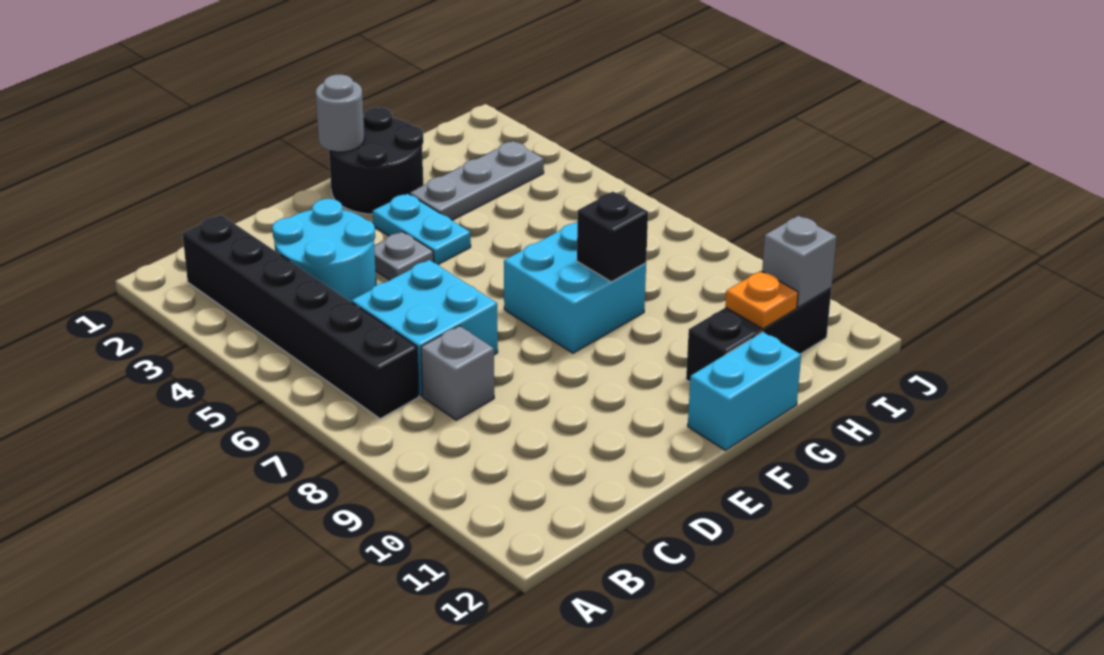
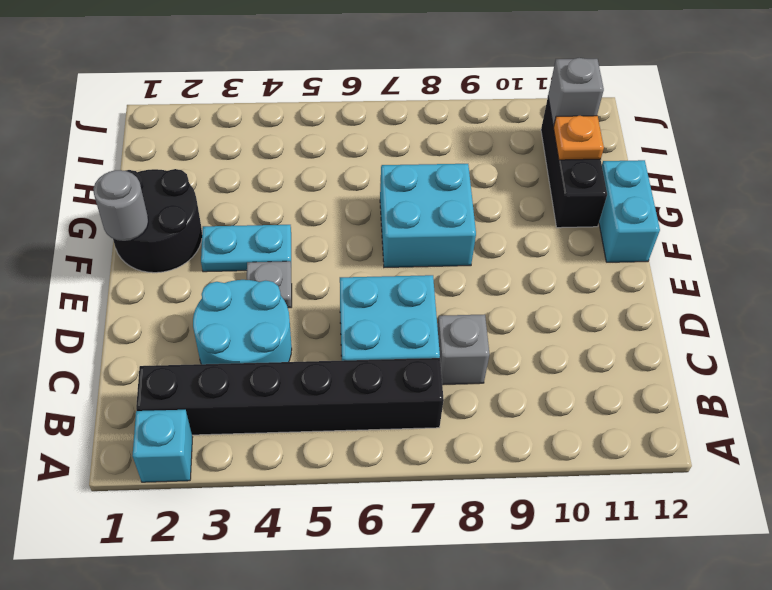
none -> cyan 1x1 brick [132,410,193,482]
grey 1x3 plate [409,141,544,220] -> none
black 1x1 brick [577,192,648,282] -> none

